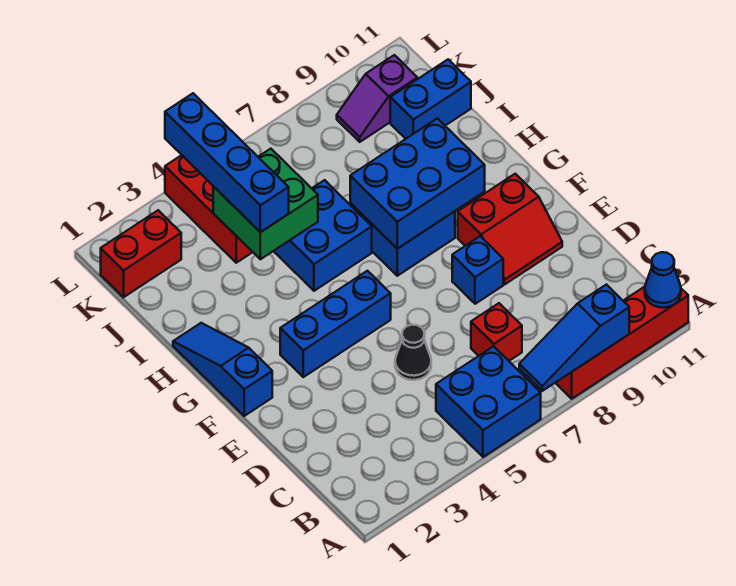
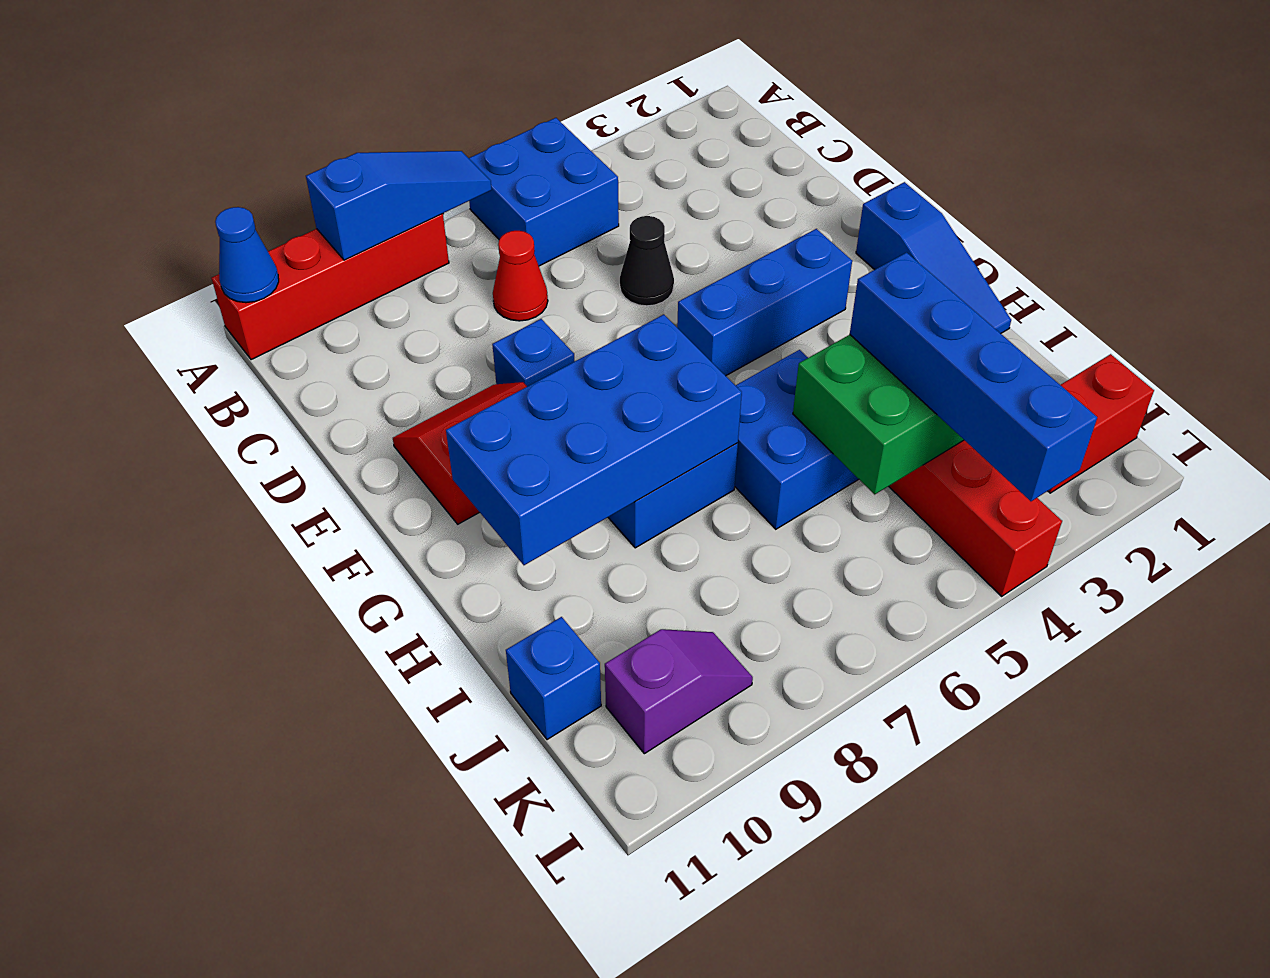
red 1x1 brick [471,303,522,361] -> red 1x1 cone [493,231,548,321]
blue 2x3 brick [350,118,485,249] -> blue 2x4 brick [446,315,742,565]
blue 1x2 brick [390,59,471,139] -> blue 1x1 brick [506,617,601,740]

